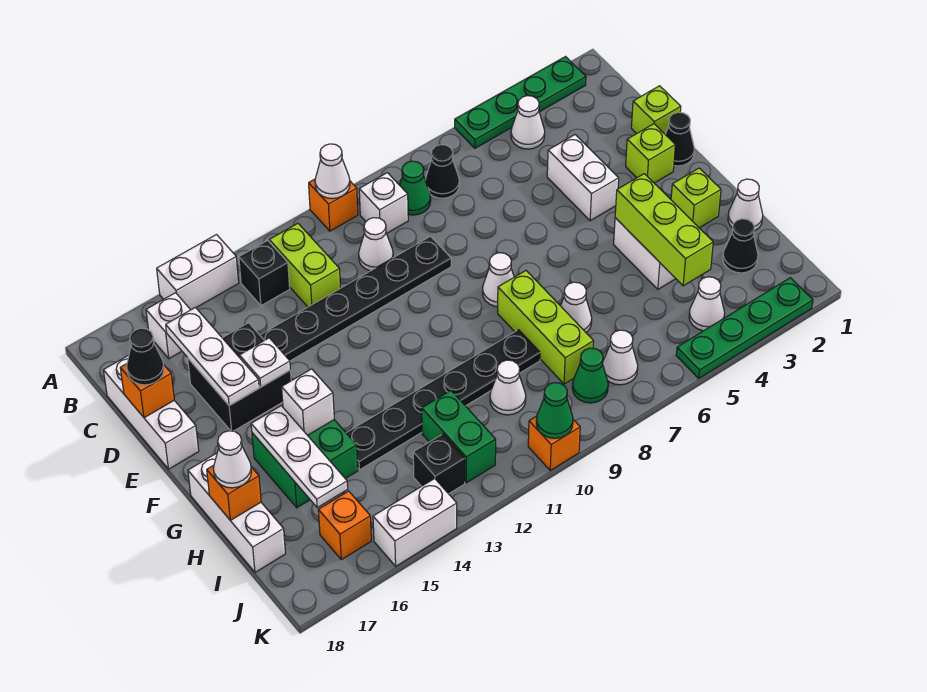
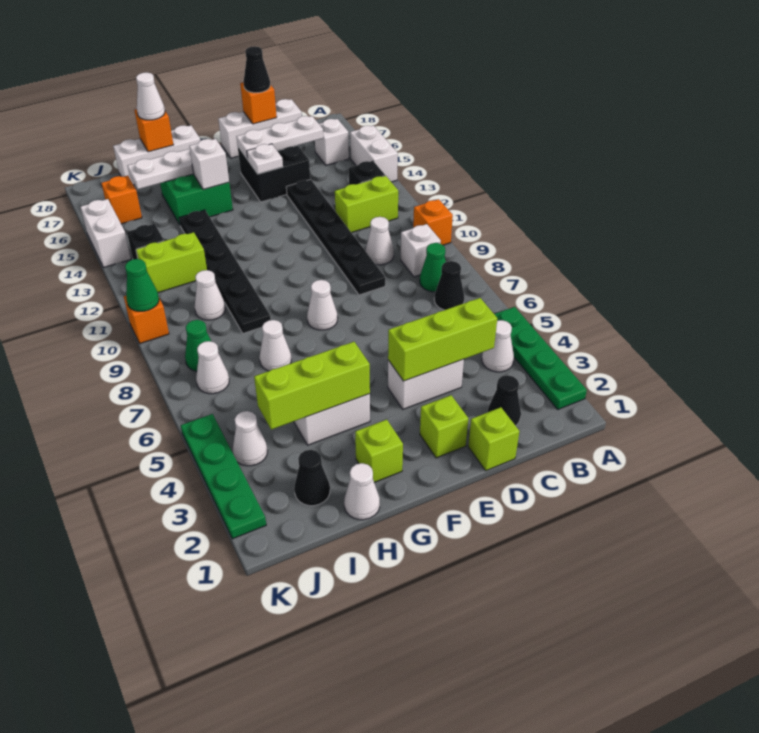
white 1x1 cone [315,144,350,199] -> none
black 1x1 cone [665,112,694,166] -> black 1x1 cone moved to [488,375,521,426]
lime 1x3 brick [498,271,594,384] -> lime 1x3 brick moved to [388,298,497,381]
green 1x2 brick [422,391,496,483] -> lime 1x2 brick [136,232,207,293]

